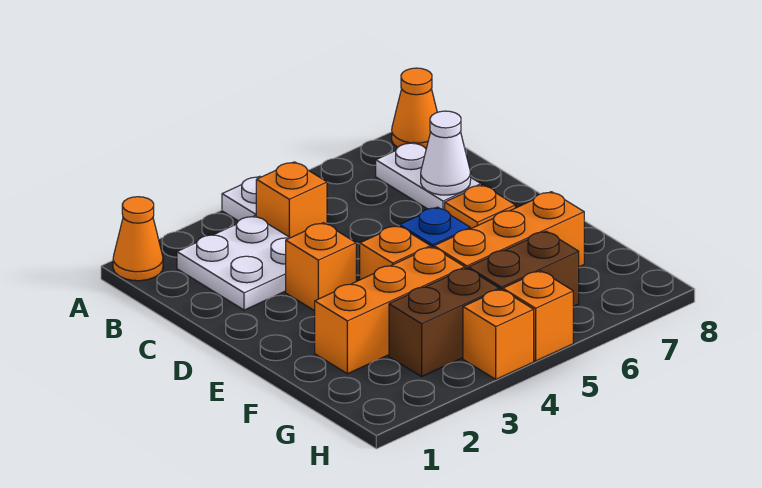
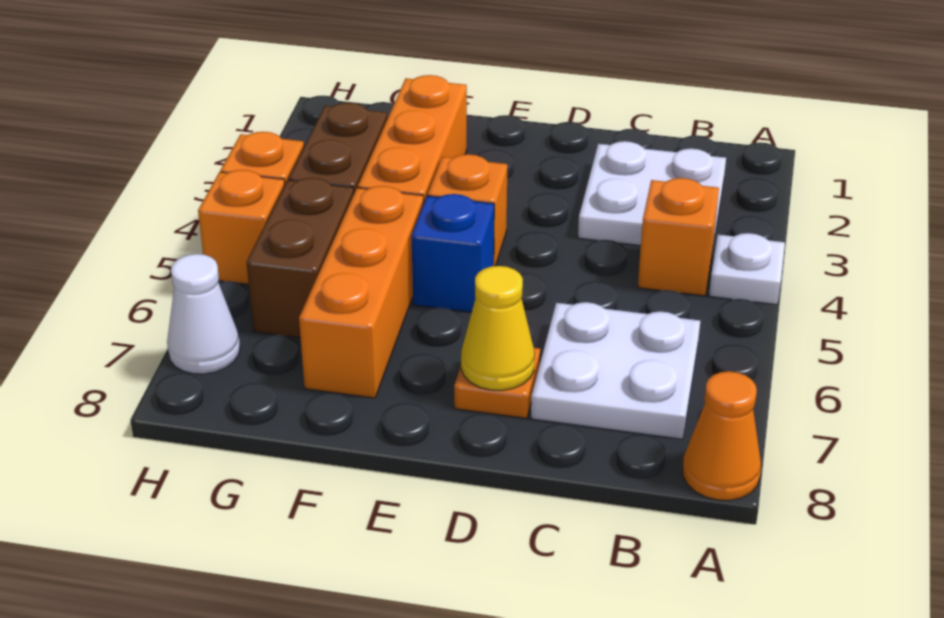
orange 1x1 cone [113,197,163,281] -> none
white 1x2 plate [376,142,481,210] -> white 2x2 plate [531,302,700,439]
white 1x1 cone [421,111,471,195] -> white 1x1 cone moved to [167,254,240,374]
orange 1x1 brick [286,223,356,311] -> none
none -> yellow 1x1 cone [461,266,535,390]

